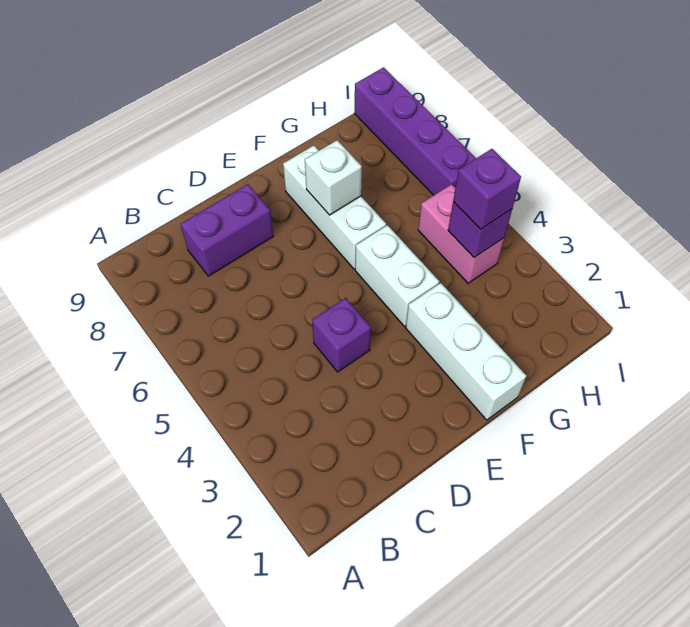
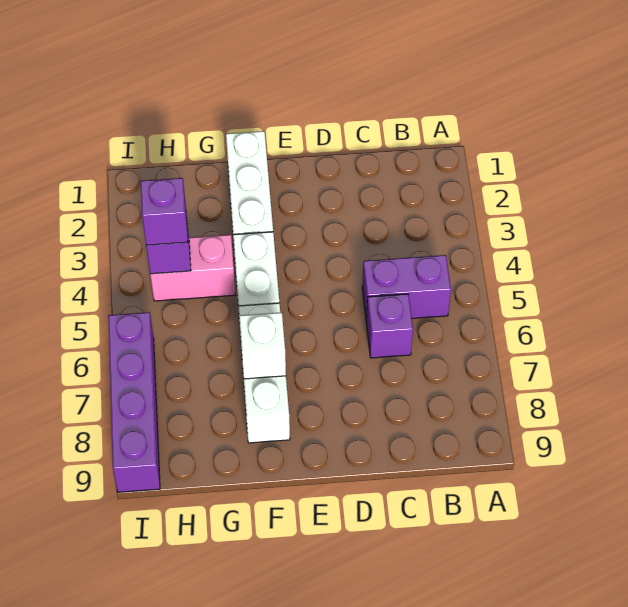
purple 1x2 brick [181,184,273,276] -> purple 1x2 brick moved to [362,255,451,321]
purple 1x1 brick [312,298,371,372] -> purple 1x1 brick moved to [366,294,413,358]
pink 1x2 brick [418,184,504,283] -> pink 1x2 brick turned to [150,235,235,301]

